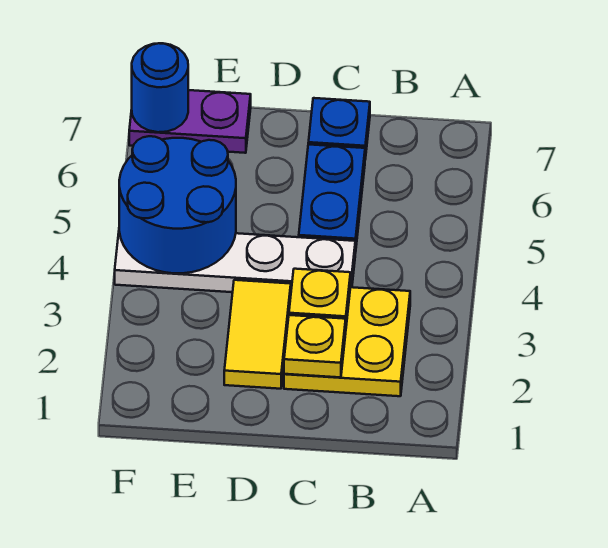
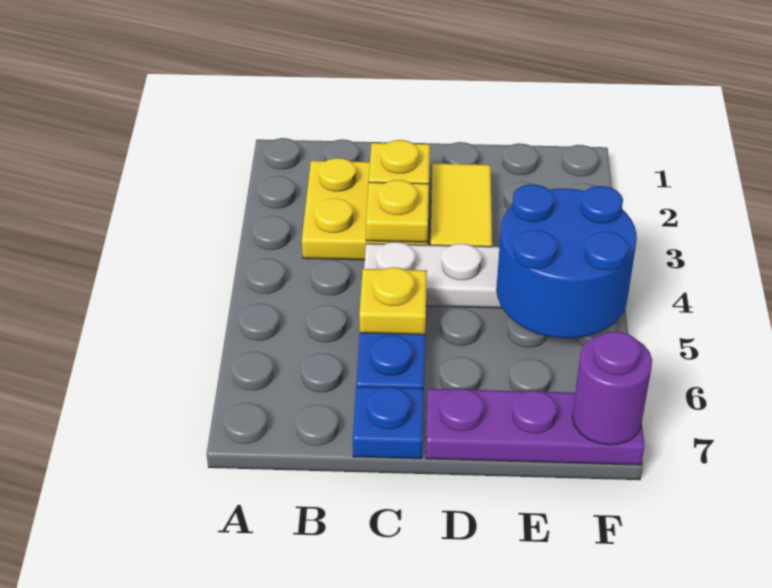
none -> yellow 1x1 plate [359,267,427,335]
purple 1x2 plate [129,90,251,153] -> purple 1x3 plate [426,389,645,465]
blue 1x1 round brick [132,43,188,132] -> purple 1x1 round brick [572,332,652,445]

